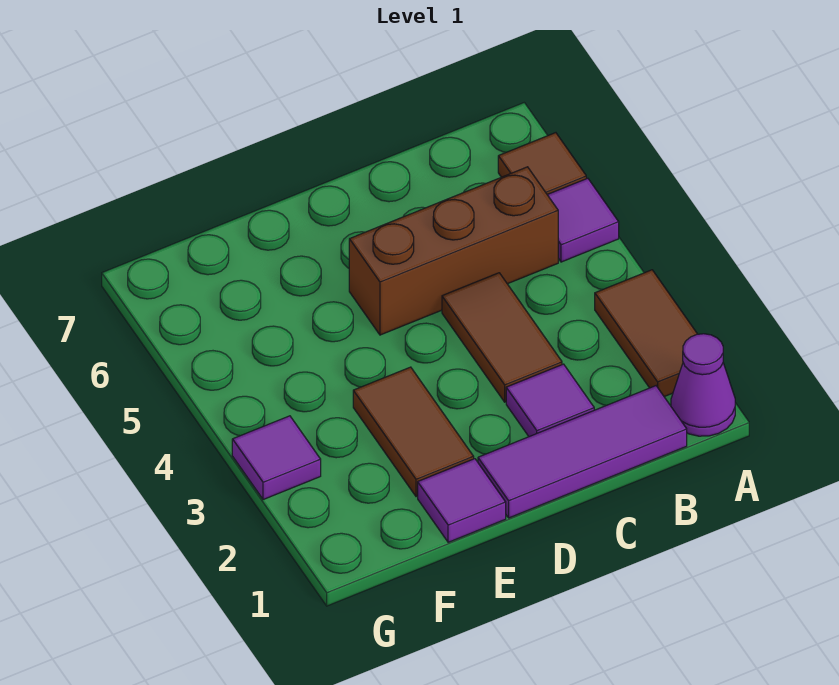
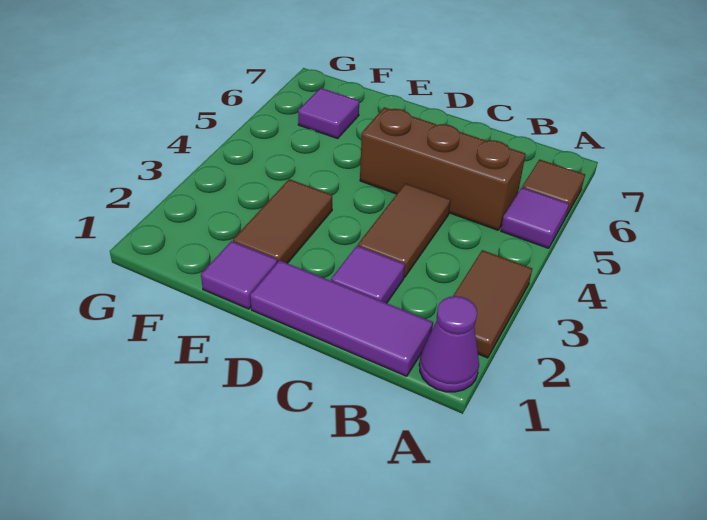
purple 1x1 tile [232,416,321,500] -> purple 1x1 tile moved to [298,88,359,138]

